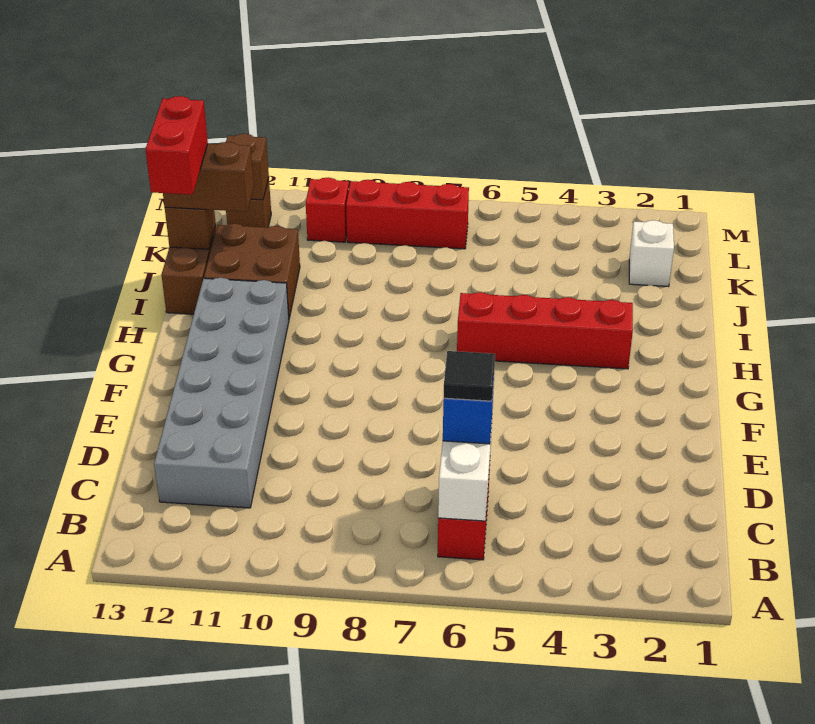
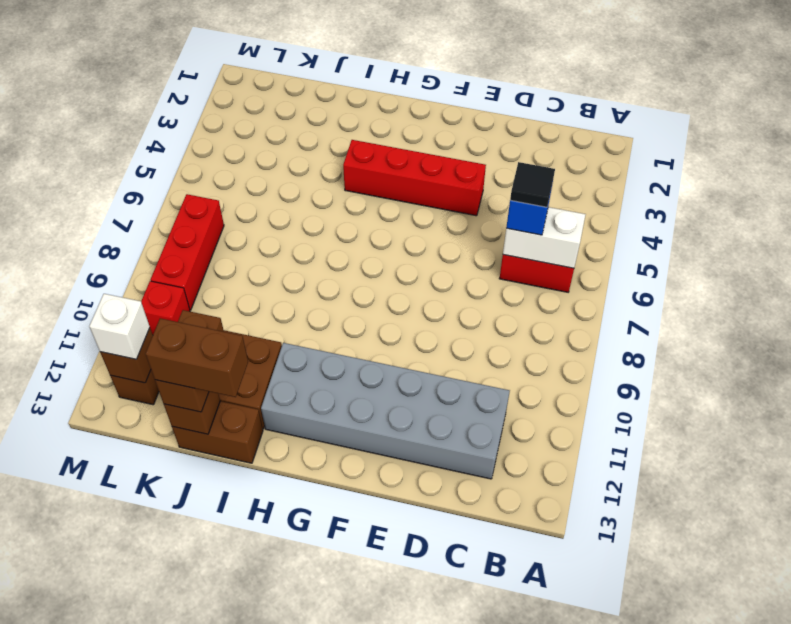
red 1x4 brick [457,292,633,369] -> red 1x4 brick turned to [343,140,486,216]
red 1x2 brick [145,96,208,195] -> brown 1x2 brick [146,318,248,397]
white 1x1 brick [629,220,674,287] -> white 1x1 brick moved to [89,294,150,359]

